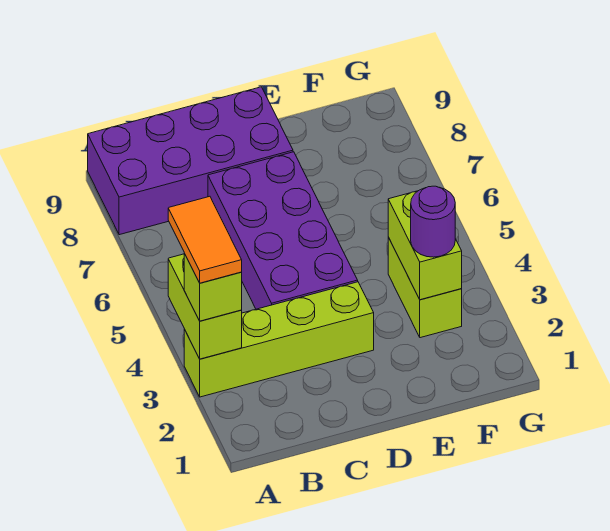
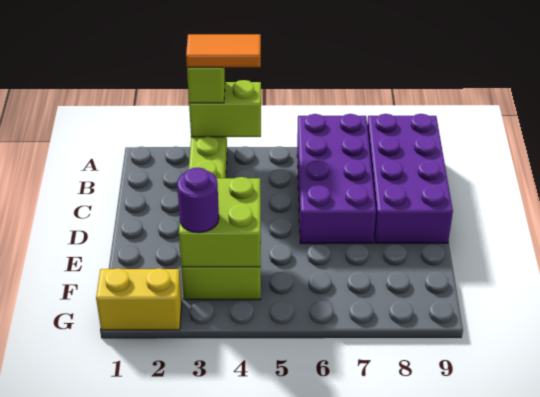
purple 2x4 brick [208,152,358,309] -> purple 2x4 brick turned to [297,114,376,244]
lime 1x2 brick [388,191,462,300] -> lime 2x2 brick [179,177,261,267]
none -> yellow 1x2 brick [96,268,182,330]

